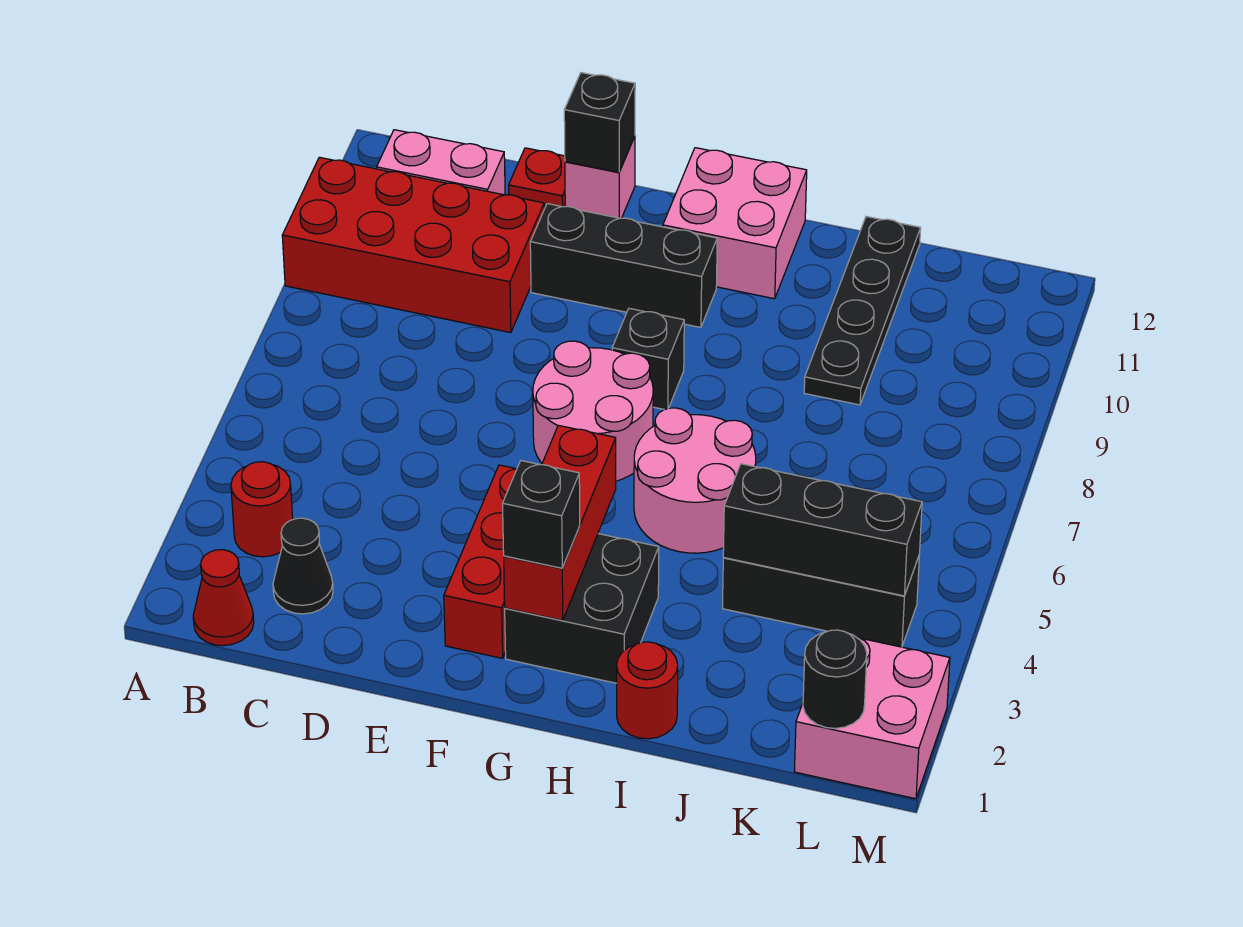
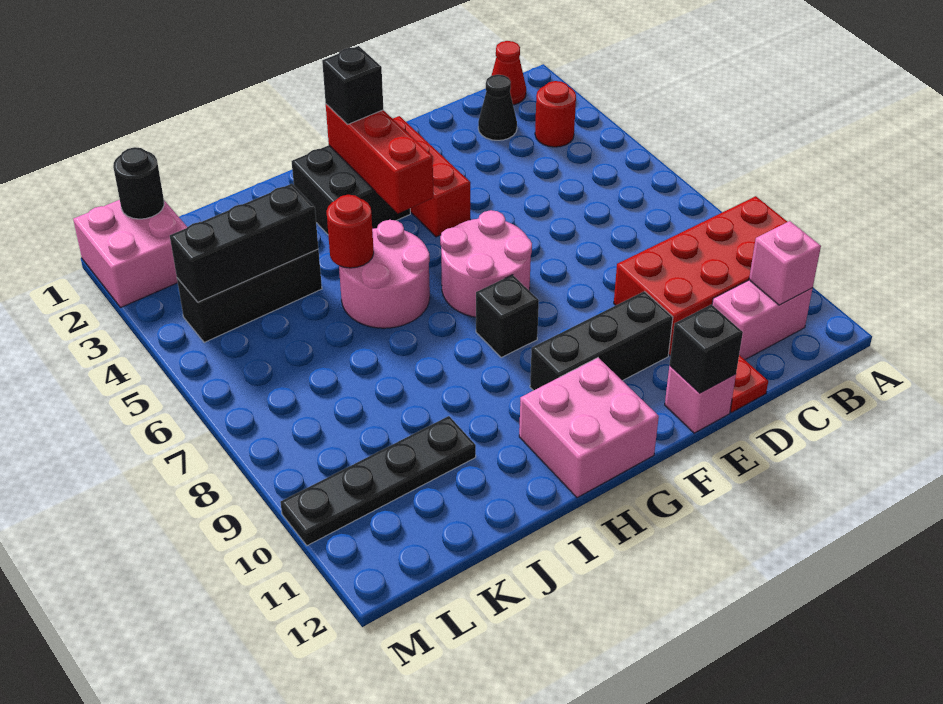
none -> pink 1x1 brick [749,221,821,305]
red 1x1 round brick [617,642,678,739] -> red 1x1 round brick moved to [326,195,374,268]
black 1x4 plate [804,217,921,405] -> black 1x4 plate turned to [280,416,476,546]

